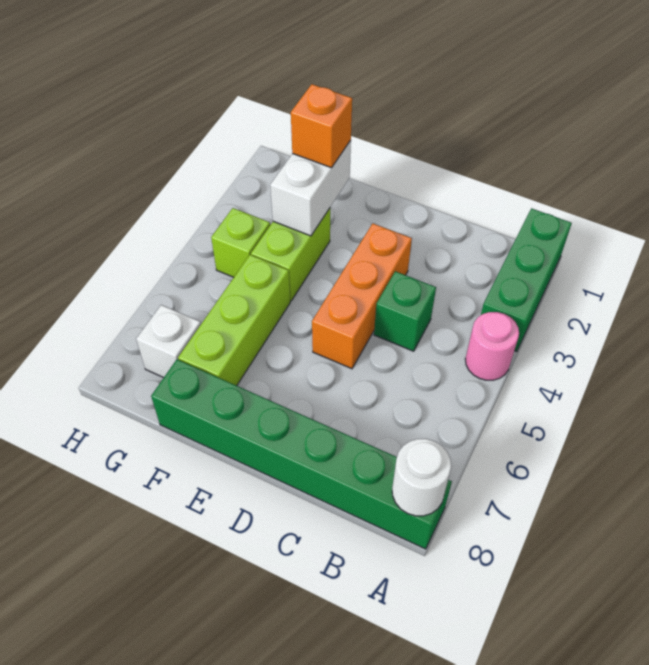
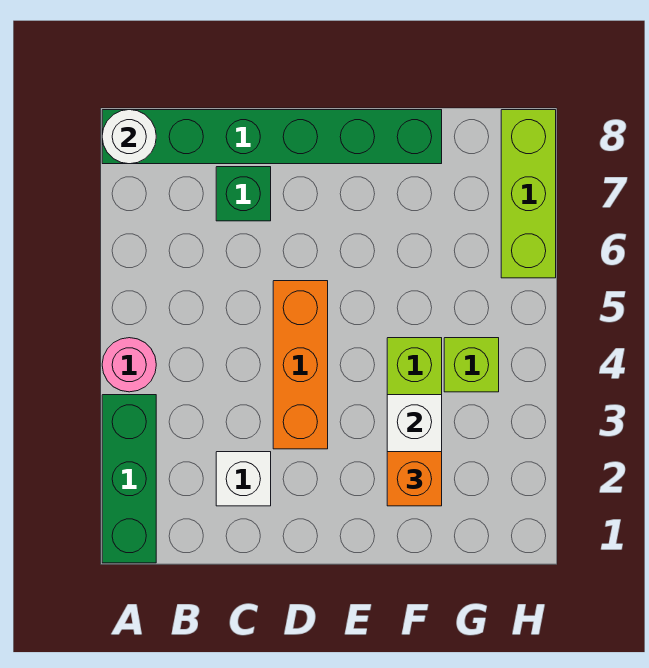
green 1x1 brick [374,271,436,351] -> green 1x1 brick moved to [216,167,271,221]
lime 1x3 brick [178,255,290,386] -> lime 1x3 brick moved to [501,110,556,278]
white 1x1 brick [136,305,201,378] -> white 1x1 brick moved to [216,452,271,506]

